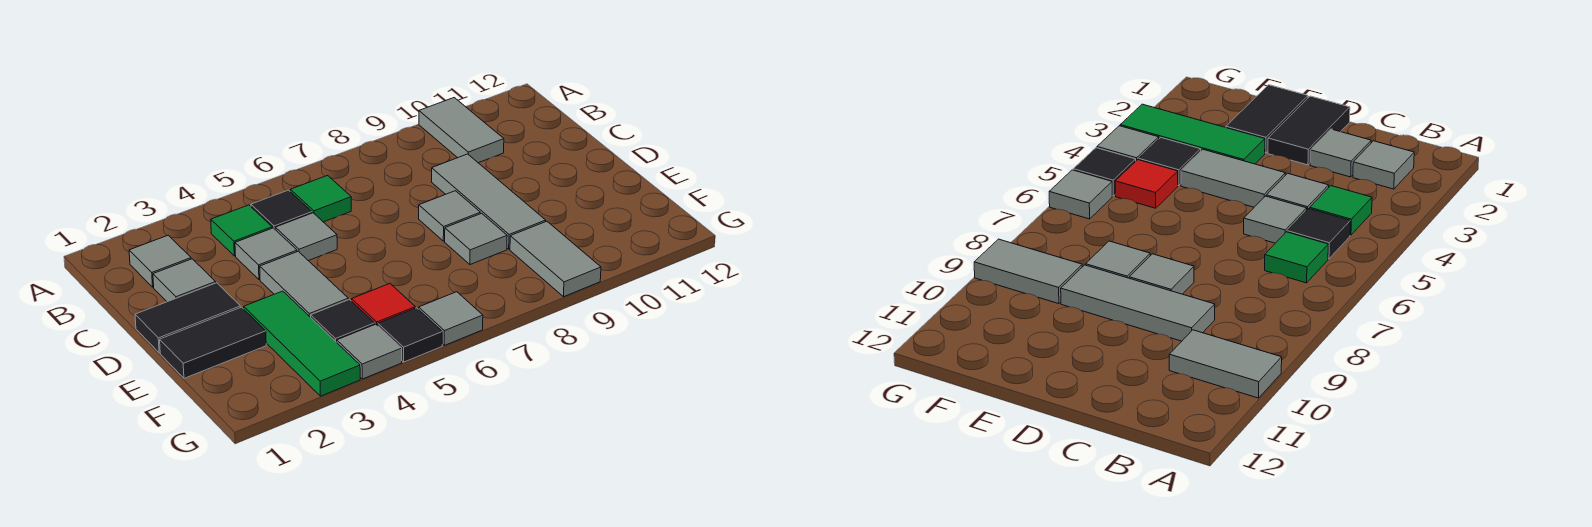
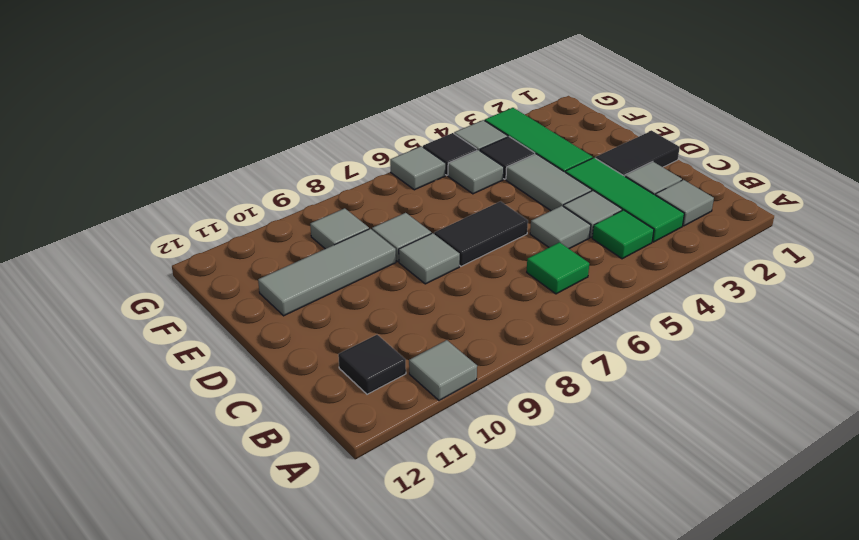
grey 1x2 tile [419,98,504,163] -> grey 1x1 tile [409,340,477,400]
none -> green 1x3 tile [565,158,684,242]
black 1x1 tile [251,190,312,229] -> black 1x1 tile moved to [338,335,406,394]
grey 1x3 tile [432,154,546,249] -> grey 1x3 tile turned to [258,229,396,316]
black 1x2 tile [160,307,266,378] -> black 1x2 tile moved to [434,201,528,266]
red 1x1 tile [352,284,415,326] -> grey 1x1 tile [448,150,504,194]
grey 1x2 tile [510,221,601,297] -> grey 1x1 tile [310,208,369,249]

